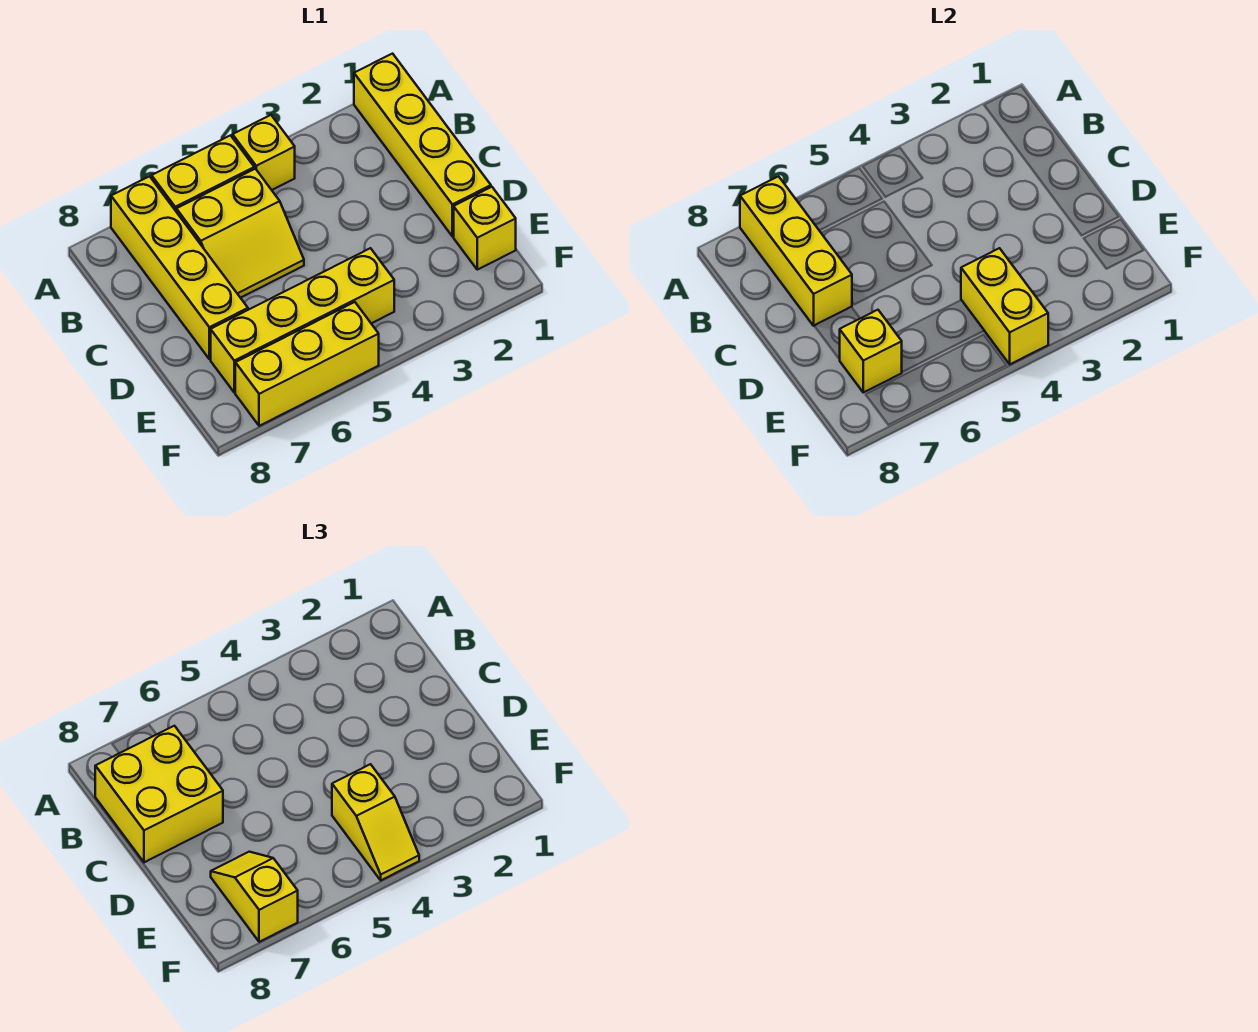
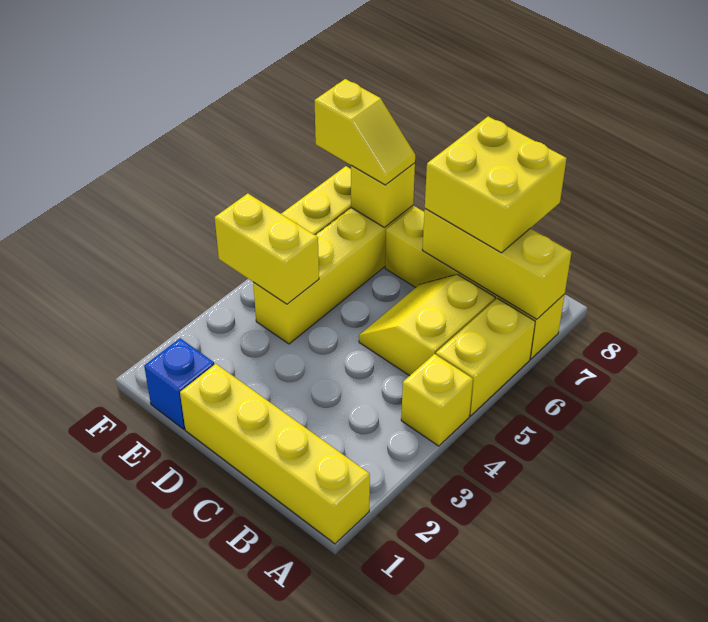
yellow 1x1 brick [454,187,516,270] -> blue 1x1 brick [144,338,214,429]
yellow 1x2 slope [332,764,419,880] -> none

